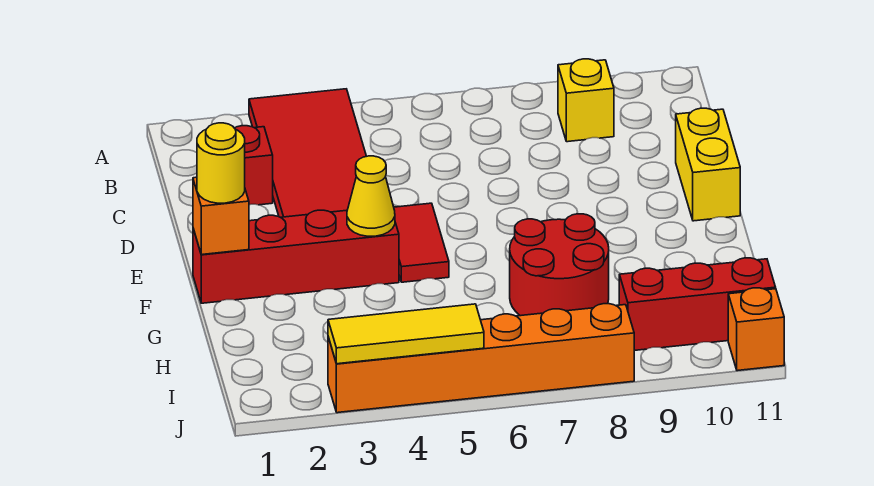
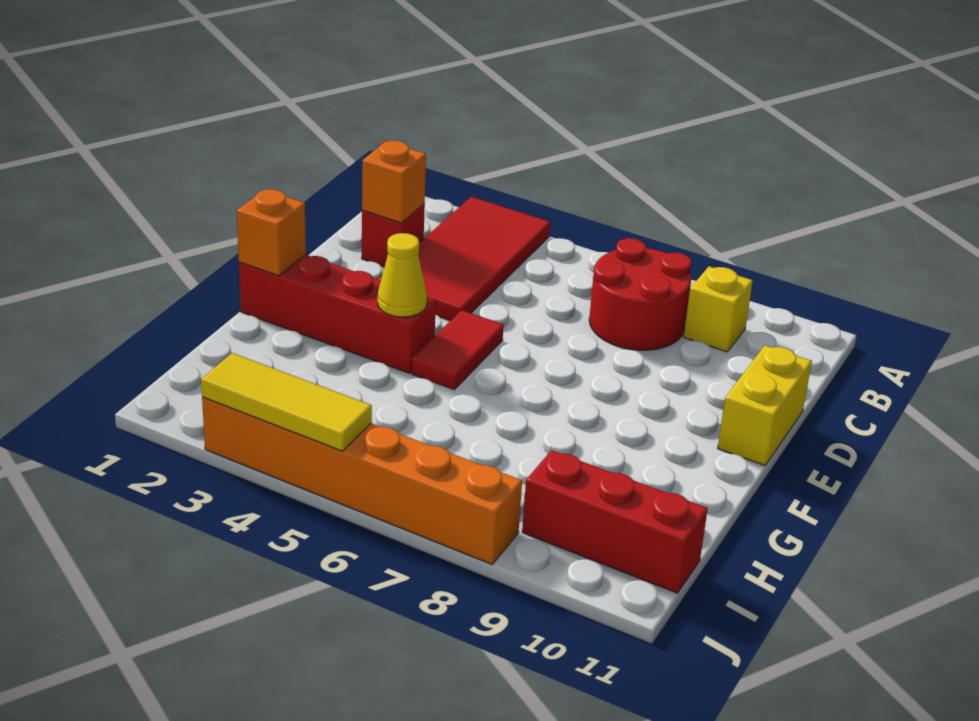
yellow 1x1 round brick [197,123,245,203] -> none
red 2x2 round brick [510,214,609,316] -> red 2x2 round brick moved to [589,238,692,350]
orange 1x1 brick [728,288,784,371] -> orange 1x1 brick moved to [362,141,426,223]

